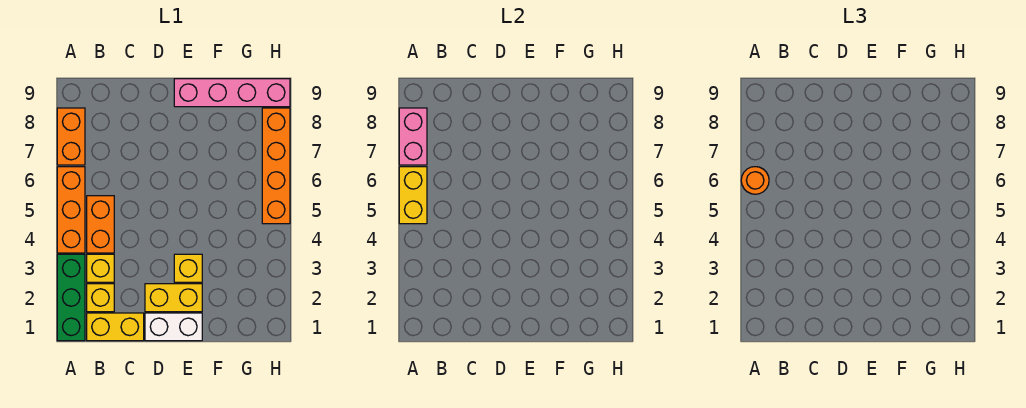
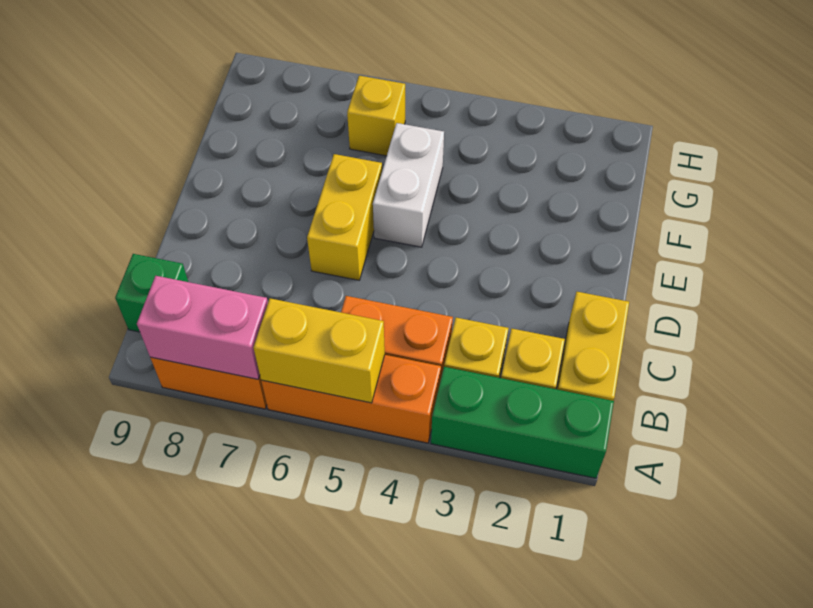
orange 1x1 round brick [741,167,769,194] -> none
none -> green 1x1 brick [115,254,188,332]
white 1x2 brick [145,313,202,341] -> white 1x2 brick moved to [373,123,444,247]
yellow 1x2 brick [145,284,202,312] -> yellow 1x2 brick moved to [307,154,382,280]
yellow 1x1 brick [174,254,202,282] -> yellow 1x1 brick moved to [347,76,405,156]
pink 1x4 brick [174,79,290,107] -> none
orange 1x4 brick [262,108,290,224] -> none

